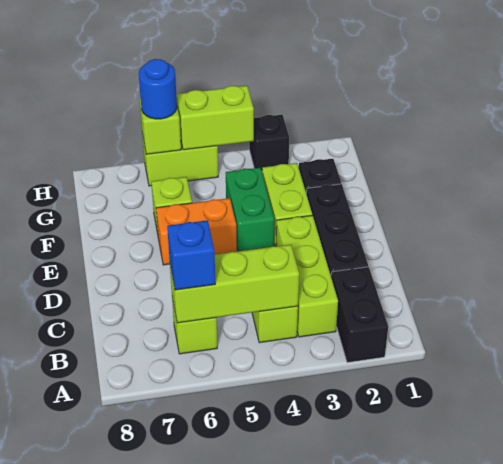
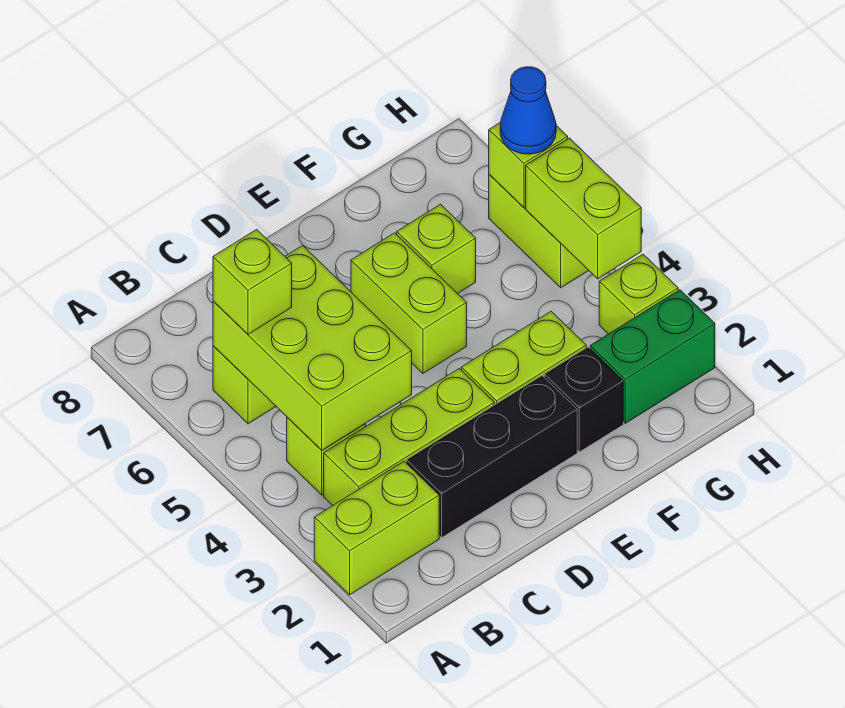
black 1x2 brick [331,267,388,363] -> lime 1x2 brick [314,461,439,595]
lime 1x3 brick [170,245,299,323] -> lime 2x3 brick [213,245,412,450]
blue 1x1 brick [167,220,215,290] -> lime 1x1 brick [213,229,292,334]
green 1x2 brick [226,168,274,251] -> green 1x2 brick moved to [590,290,715,423]
orange 1x2 brick [156,198,237,265] -> lime 1x2 brick [351,233,467,373]
black 1x1 brick [249,115,289,171] -> lime 1x1 brick [599,254,678,334]
blue 1x1 round brick [139,59,177,119] -> blue 1x1 cone [500,67,556,154]

